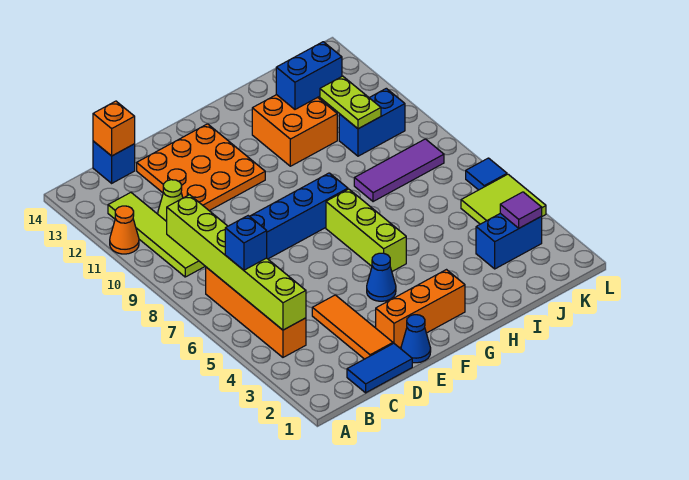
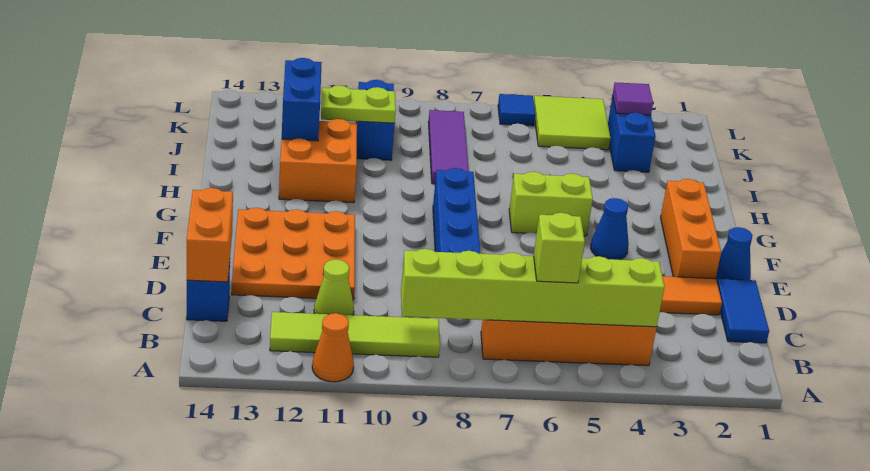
blue 1x1 brick [225,216,267,270] -> lime 1x1 brick [534,213,585,283]
orange 1x1 brick [93,101,135,156] -> orange 1x2 brick [187,188,233,282]
lime 1x3 brick [326,189,406,271] -> lime 1x2 brick [509,172,593,236]

